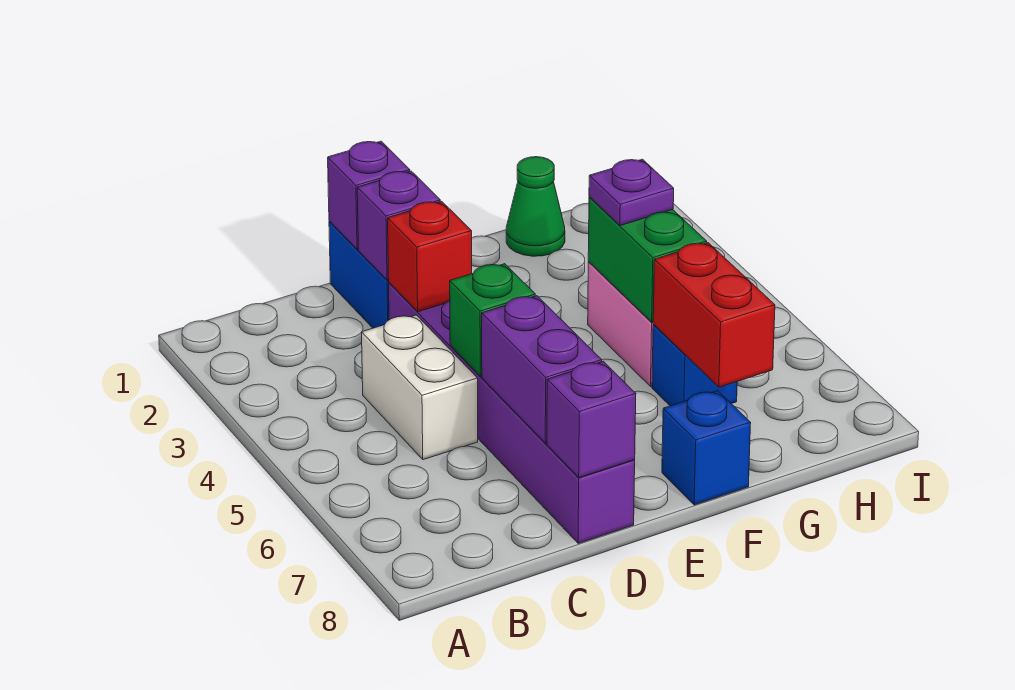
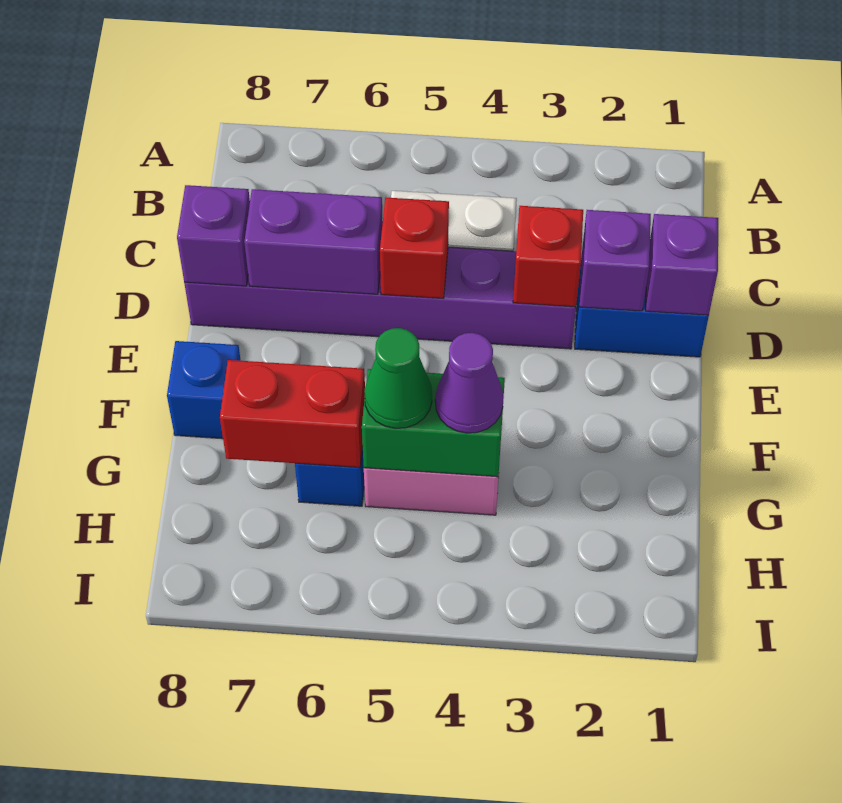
green 1x1 brick [450,264,535,376] -> red 1x1 brick [380,197,449,298]
green 1x1 cone [506,157,565,256] -> green 1x1 cone moved to [364,328,432,428]
purple 1x1 plate [589,159,674,226] -> purple 1x1 cone [435,333,503,433]

